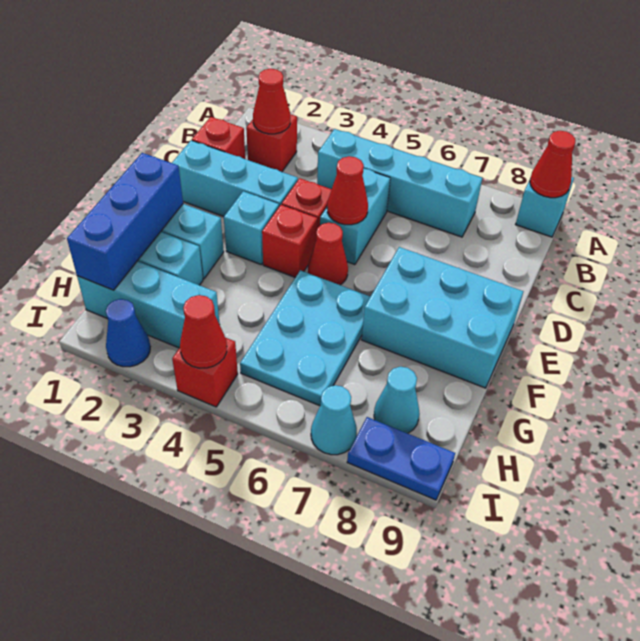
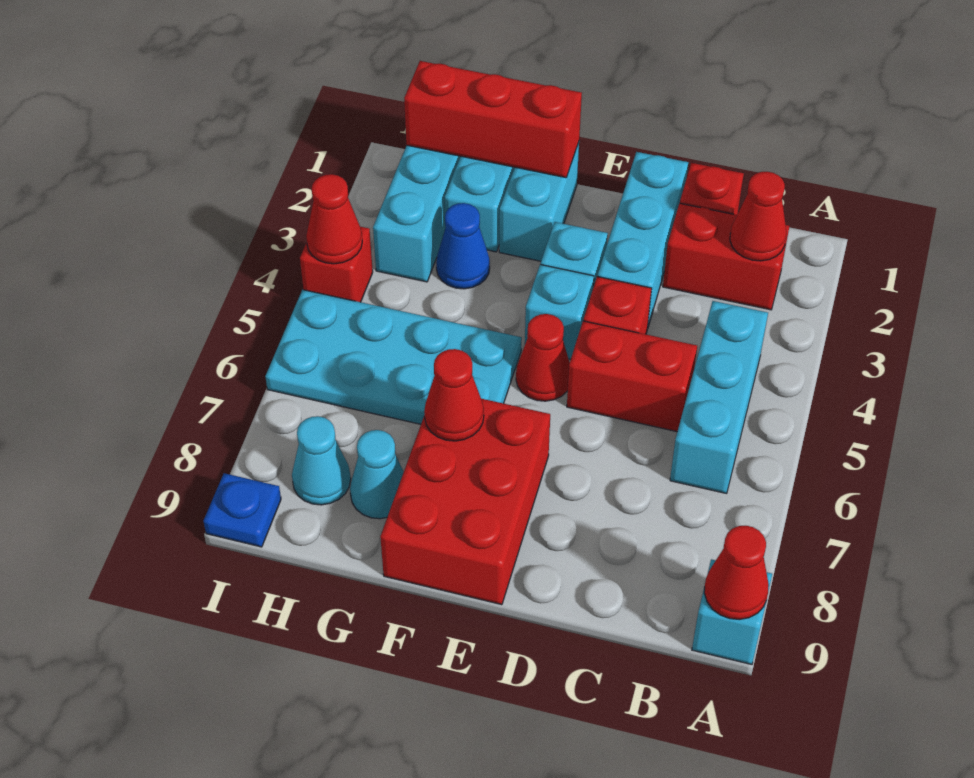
red 1x1 brick [246,114,297,172] -> red 1x2 brick [663,203,789,310]
cyan 1x4 brick [317,129,482,237] -> cyan 1x3 brick [670,301,768,493]
cyan 1x2 brick [320,169,390,265] -> red 1x2 brick [567,321,697,432]
red 1x1 cone [327,156,368,225] -> red 1x1 cone moved to [424,349,484,441]
red 1x1 brick [262,205,317,277] -> cyan 1x1 brick [525,264,594,359]
cyan 2x3 brick [361,247,523,388] -> red 2x3 brick [380,399,550,605]
blue 1x3 brick [67,153,183,290] -> red 1x3 brick [404,61,582,178]
cyan 2x3 plate [240,270,370,406] -> cyan 2x4 plate [265,290,522,424]
blue 1x1 cone [106,299,150,367] -> blue 1x1 cone moved to [436,203,490,289]
cyan 1x1 cone [311,385,357,455] -> cyan 1x1 cone moved to [350,430,404,519]
blue 1x2 plate [347,417,455,500] -> blue 1x1 plate [203,473,281,547]

